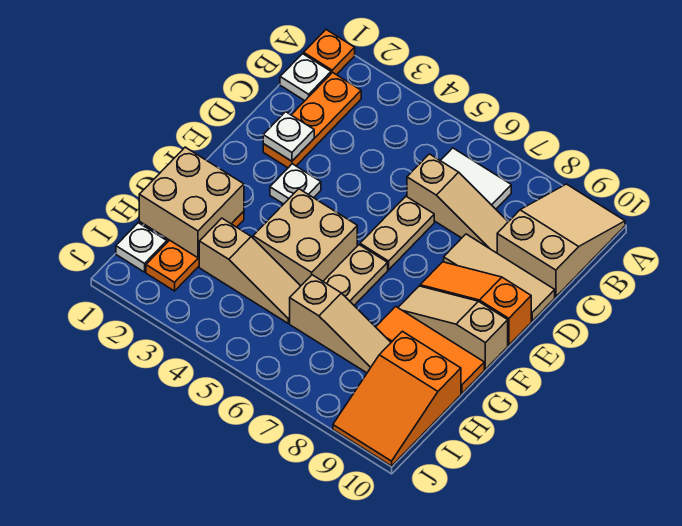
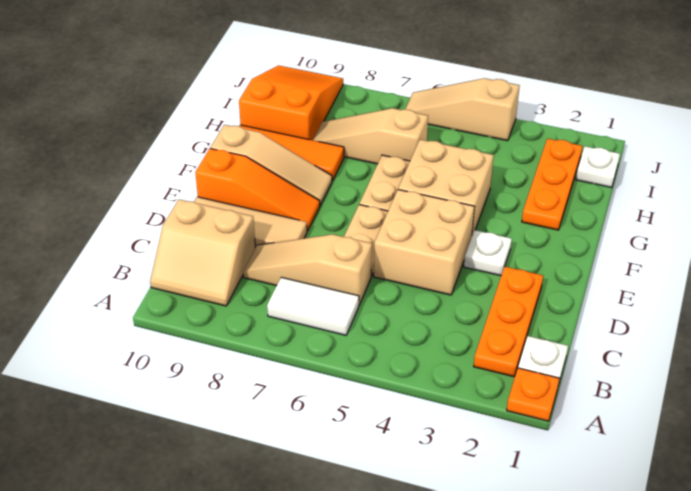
tan 2x3 slope [497,184,625,297] -> tan 2x2 slope [150,199,255,306]
white 1x1 plate [263,112,314,161] -> none
tan 2x2 brick [139,147,244,258] -> tan 2x2 brick moved to [374,190,475,295]
tan 1x3 slope [199,218,300,323] -> tan 1x3 slope moved to [405,78,520,141]

